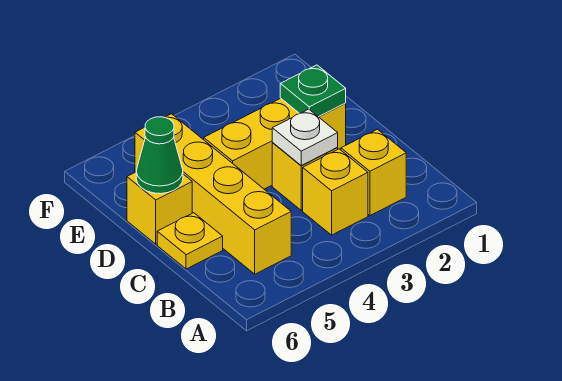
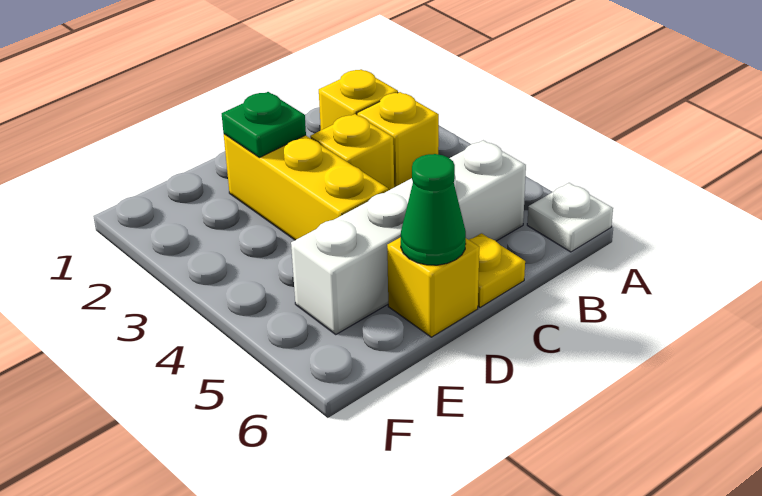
yellow 1x4 brick [135,114,291,274] -> white 1x4 brick [291,140,526,334]
white 1x1 plate [272,109,338,165] -> white 1x1 plate moved to [527,183,613,252]

